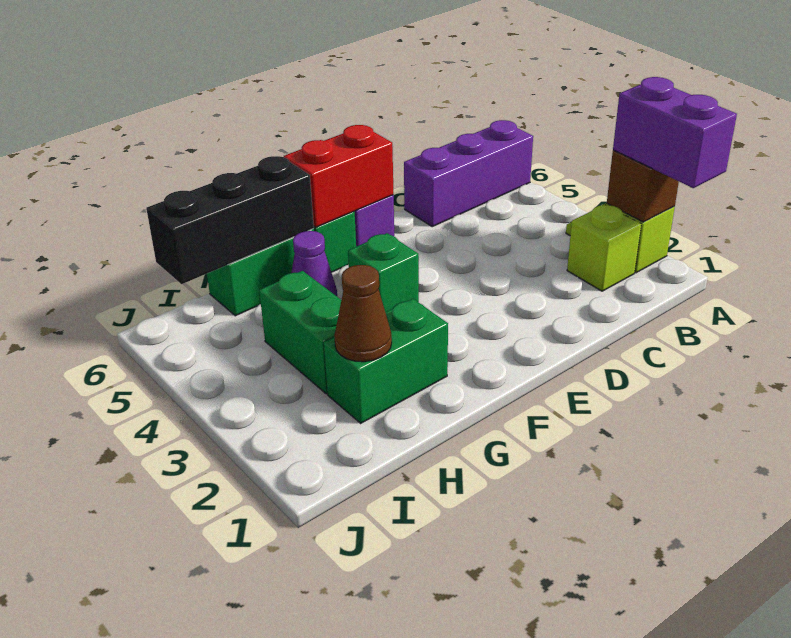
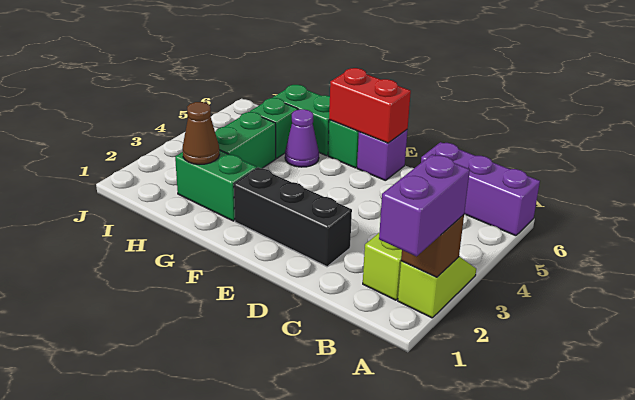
green 1x1 brick [348,233,419,312] -> green 1x1 brick moved to [250,98,298,158]
black 1x3 brick [146,156,314,284] -> black 1x3 brick moved to [234,167,352,267]

